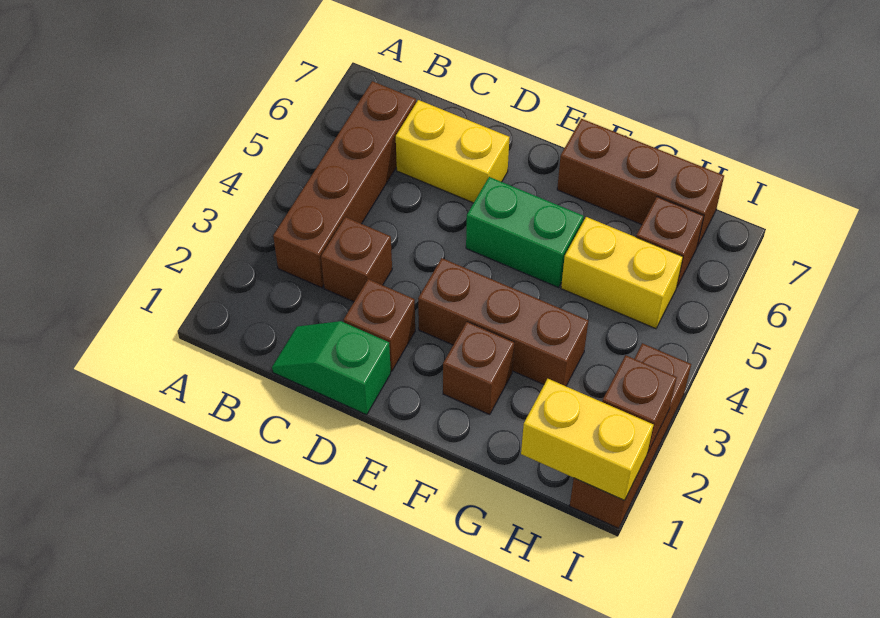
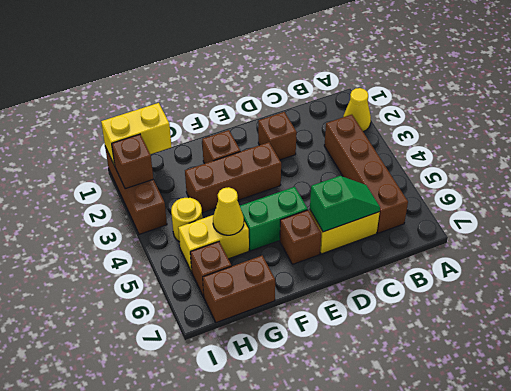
none -> yellow 1x1 cone [343,88,371,132]
green 1x2 slope [272,321,391,415] -> green 1x2 slope moved to [310,176,380,232]
brown 1x1 brick [321,217,392,302] -> brown 1x1 brick moved to [280,210,321,264]
brown 1x3 brick [557,119,724,247] -> brown 1x2 brick [203,255,275,323]
none -> yellow 1x1 cone [213,187,244,235]
none -> yellow 1x1 round brick [171,198,202,242]

